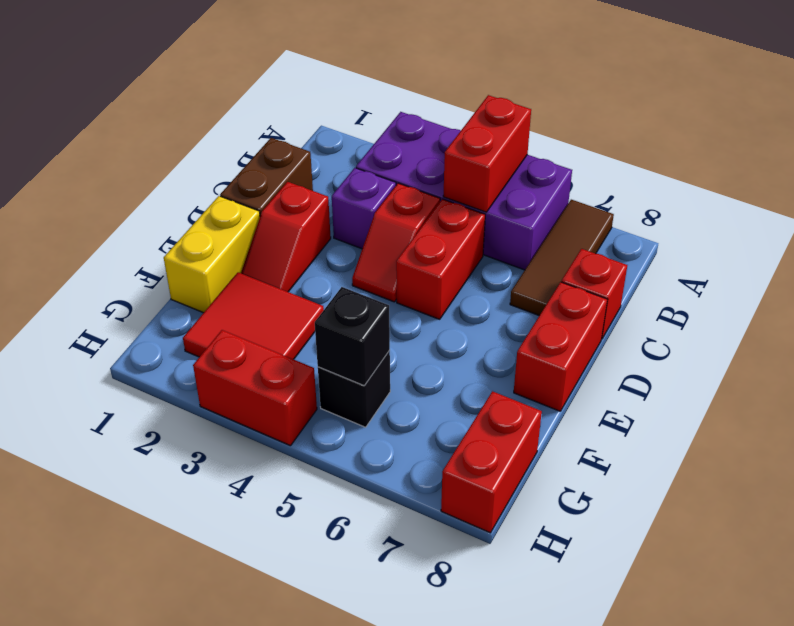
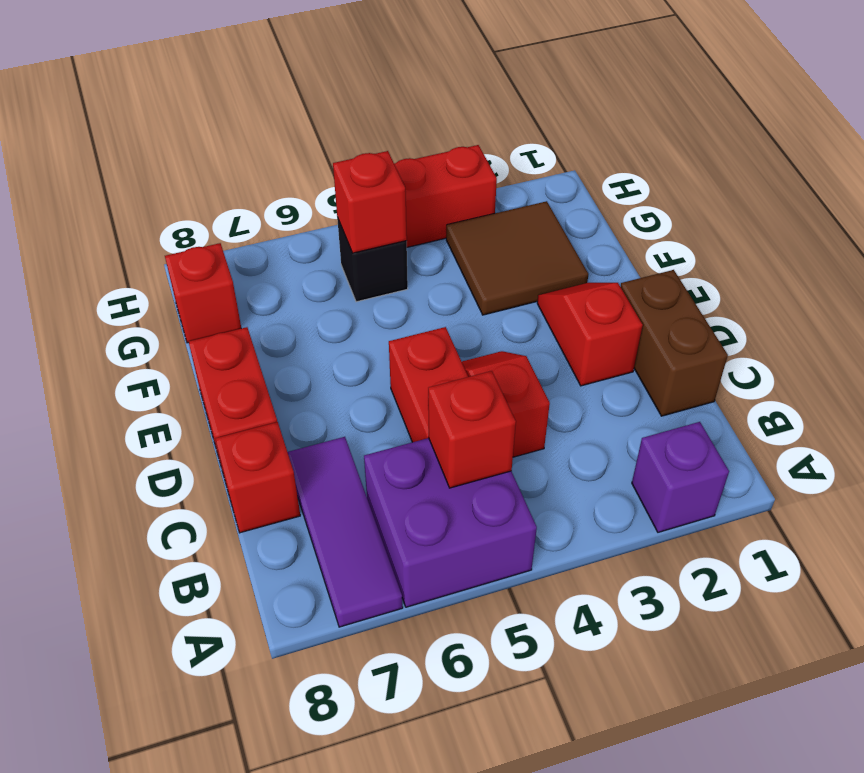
purple 2x4 brick [356,112,572,270] -> purple 2x2 brick [364,438,537,607]
red 1x2 brick [443,95,531,212] -> red 1x1 brick [428,371,516,488]
brown 1x3 tile [510,200,614,316] -> purple 1x3 tile [288,437,403,627]
purple 1x1 brick [332,168,396,249] -> purple 1x1 brick moved to [632,422,729,532]
yellow 1x2 brick [164,196,260,313] -> none
red 2x2 tile [183,272,324,359] -> brown 2x2 tile [446,201,588,315]
black 1x1 brick [315,287,390,386] -> red 1x1 brick [333,151,407,253]
red 1x2 brick [441,391,542,533] -> red 1x1 brick [165,243,241,343]

